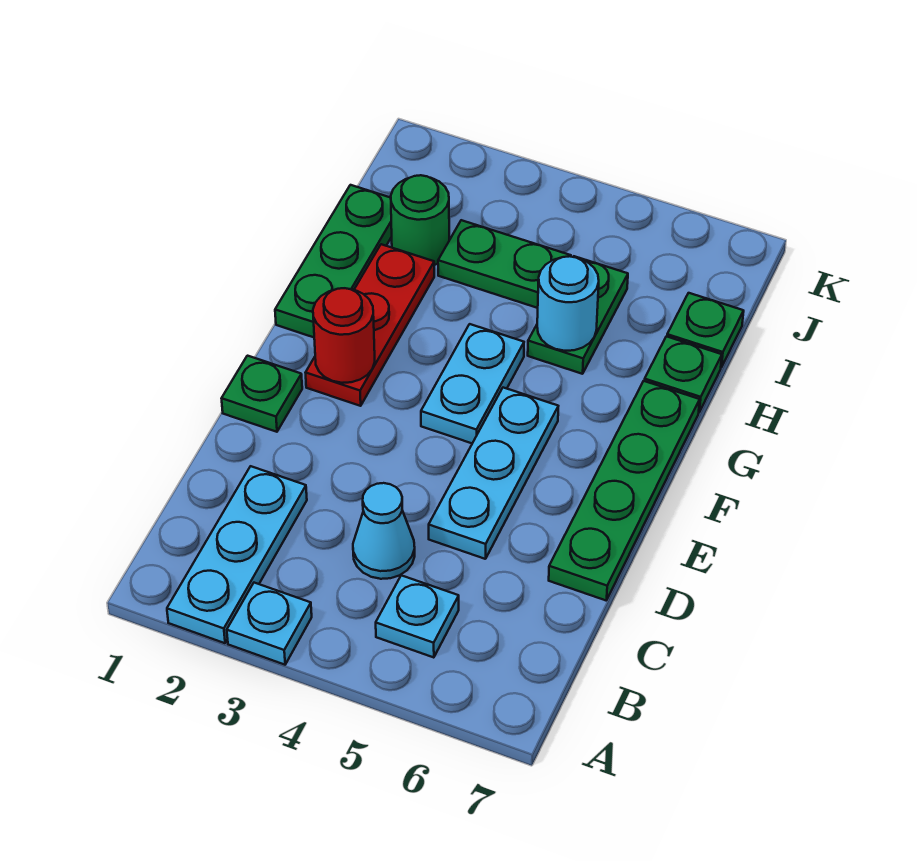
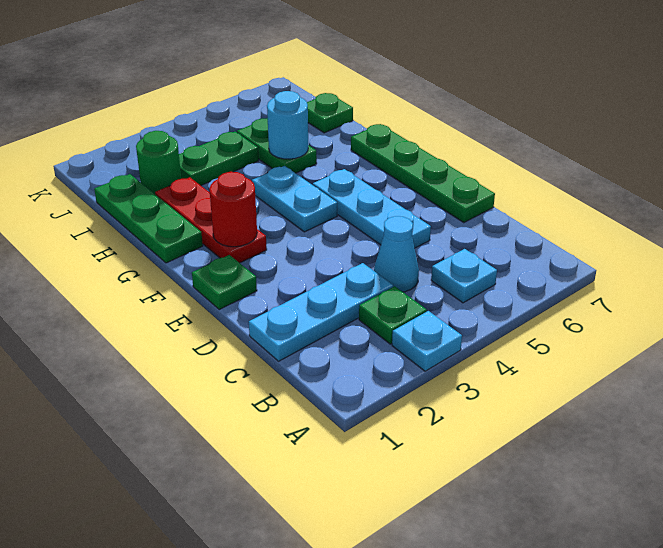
cyan 1x3 plate [167,466,307,643] -> cyan 1x3 plate turned to [249,263,393,361]
green 1x1 plate [645,336,722,412] -> green 1x1 plate moved to [359,286,427,344]

